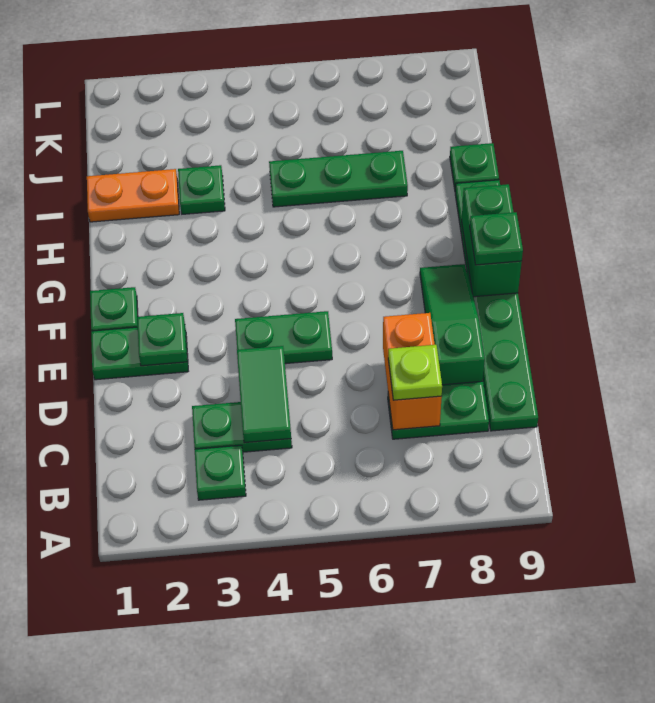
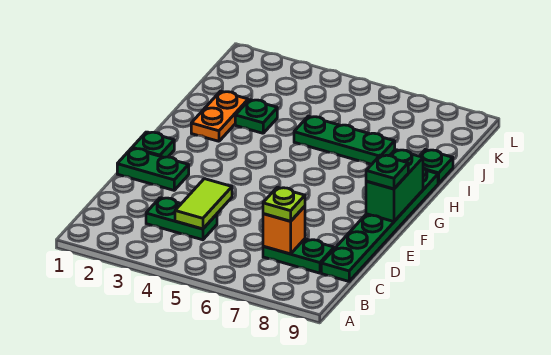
green 1x1 plate [195,445,246,500] -> none
green 1x2 tile [237,346,291,443] -> lime 1x2 tile [175,179,232,229]
orange 1x2 brick [383,313,442,430] -> orange 1x1 brick [263,206,305,254]
green 1x3 slope [420,264,485,385] -> none
green 1x1 plate [137,313,187,366] -> none
green 1x2 plate [235,311,332,364] -> none
orange 1x2 plate [87,169,179,222] -> orange 1x2 plate turned to [191,91,248,141]

